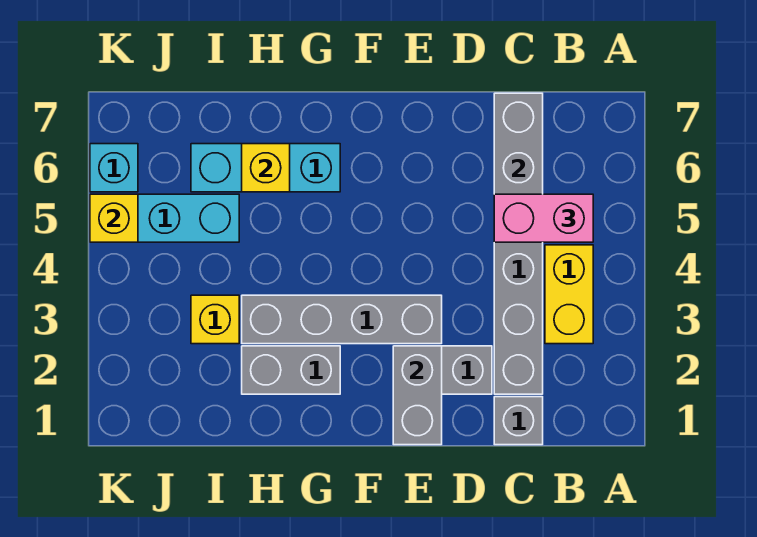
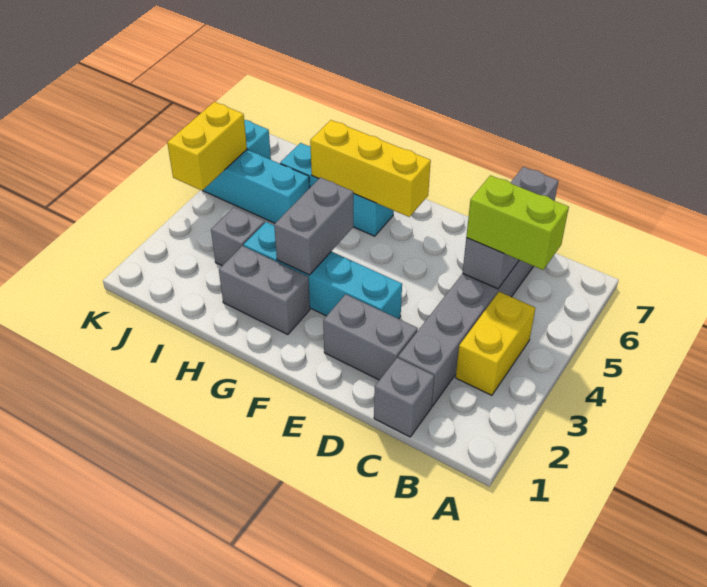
pink 1x2 brick [494,194,593,242] -> lime 1x2 brick [466,175,569,270]
grey 1x2 brick [393,346,442,445] -> grey 1x2 brick moved to [274,177,354,275]
grey 1x4 brick [242,295,442,344] -> cyan 1x4 brick [244,222,402,319]
yellow 1x1 brick [242,144,290,192] -> yellow 1x3 brick [310,120,431,217]
yellow 1x1 brick [191,295,239,344] -> grey 1x1 brick [211,207,265,266]
yellow 1x1 brick [90,194,138,242] -> yellow 1x2 brick [167,102,247,191]

